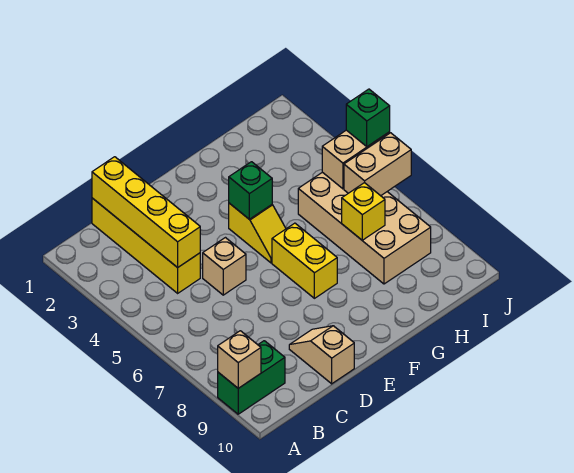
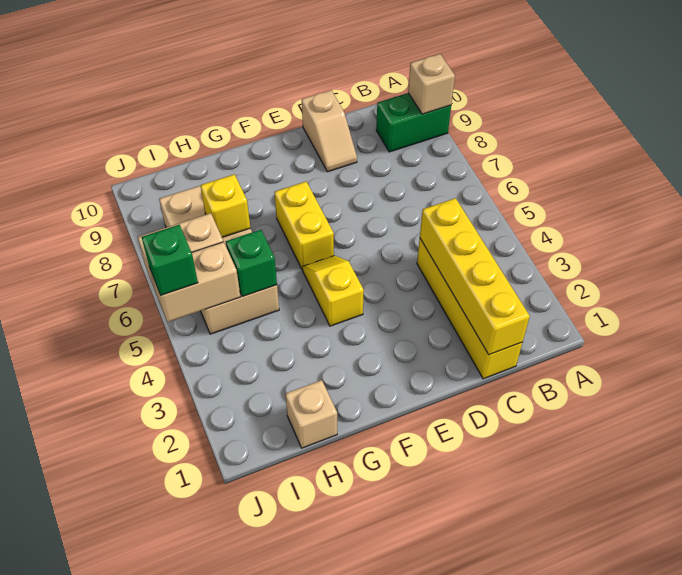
tan 1x1 brick [203,238,246,295] -> tan 1x1 brick moved to [285,380,337,448]
green 1x1 brick [229,162,272,219] -> green 1x1 brick moved to [226,230,277,297]

